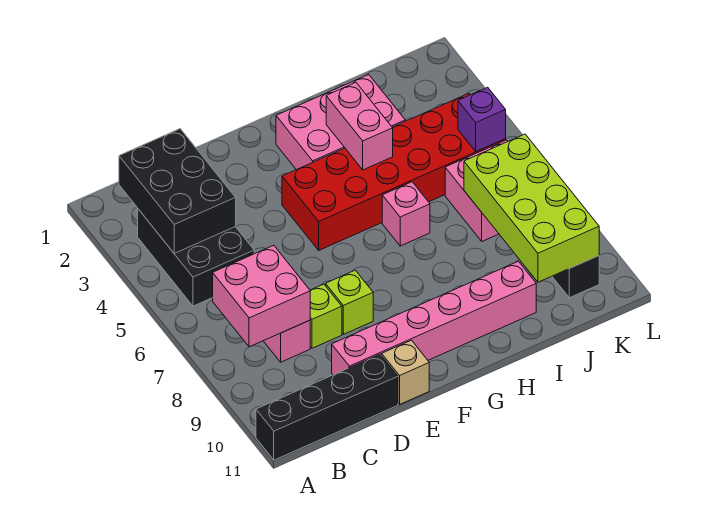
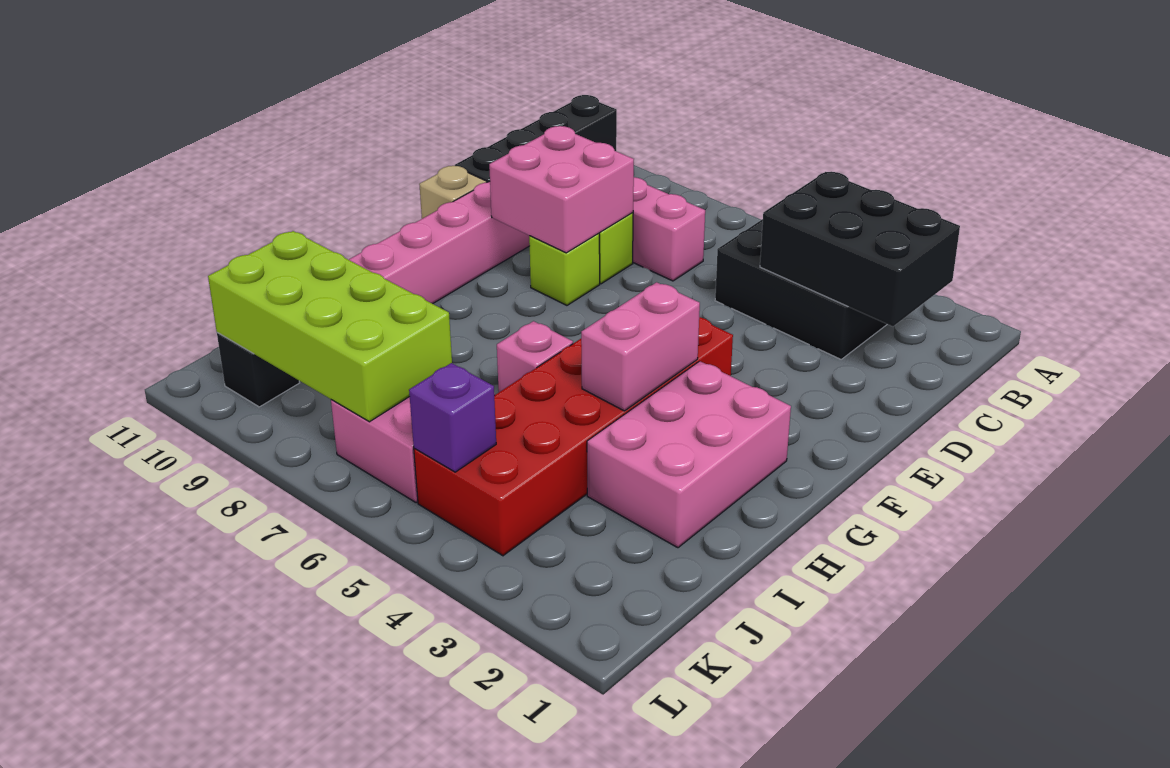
pink 2x2 brick [213,245,310,347] -> pink 2x2 brick moved to [489,126,634,253]
pink 1x2 brick [326,83,393,170] -> pink 1x2 brick turned to [581,282,700,411]

